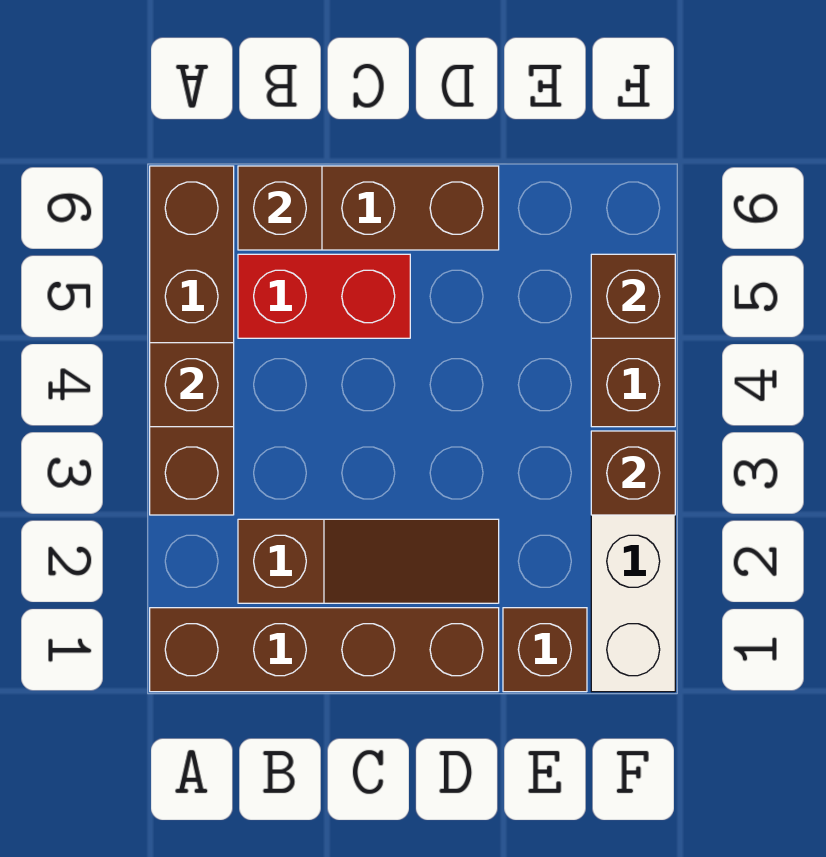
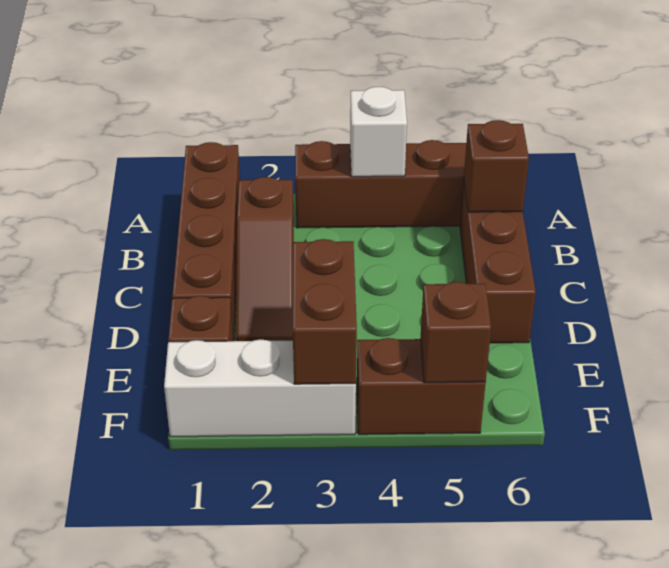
brown 1x1 brick [150,343,234,427] -> white 1x1 brick [350,87,407,177]
red 1x2 brick [238,254,410,338] -> none
brown 1x1 brick [591,431,675,515] -> brown 1x2 brick [293,239,357,384]

